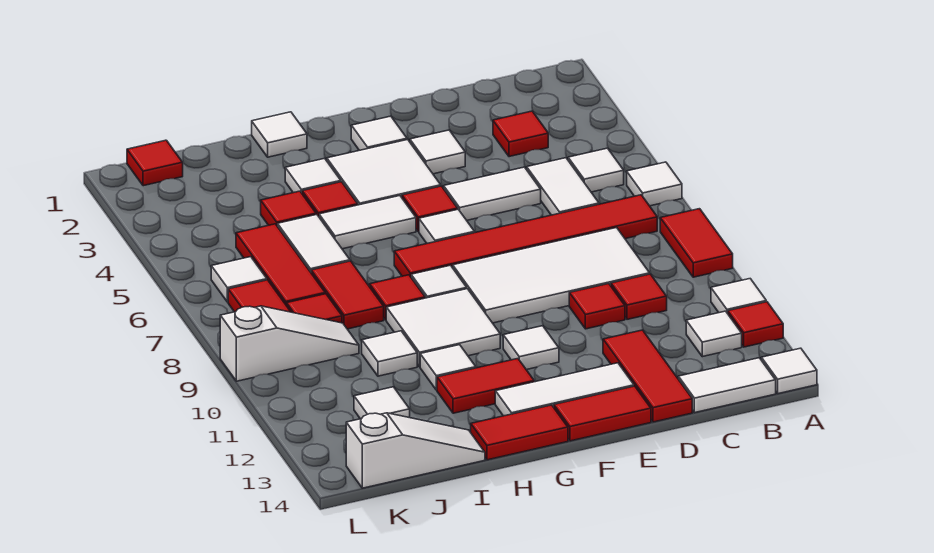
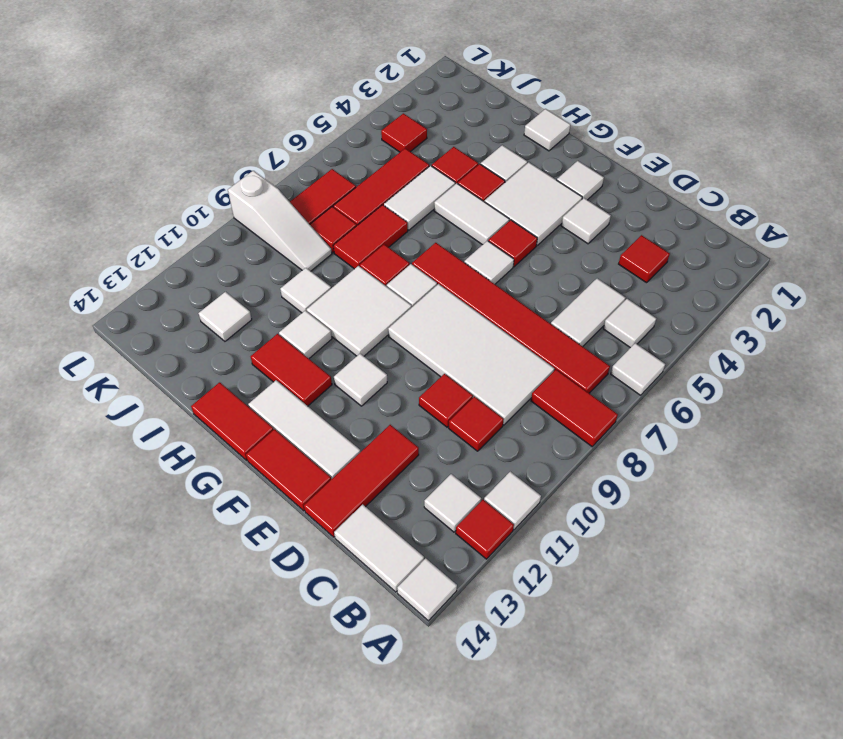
red 1x2 tile [660,209,733,277] -> red 1x2 tile turned to [531,370,618,447]
white 1x2 tile [444,167,541,220] -> none
white 1x3 slope [346,413,485,488] -> none
red 1x1 tile [127,140,183,186] -> red 1x1 tile moved to [381,113,427,152]
white 1x1 tile [211,257,267,302] -> none

